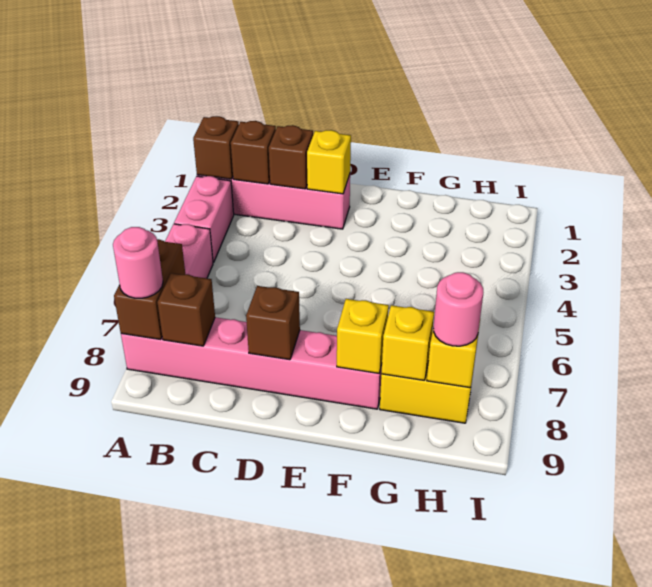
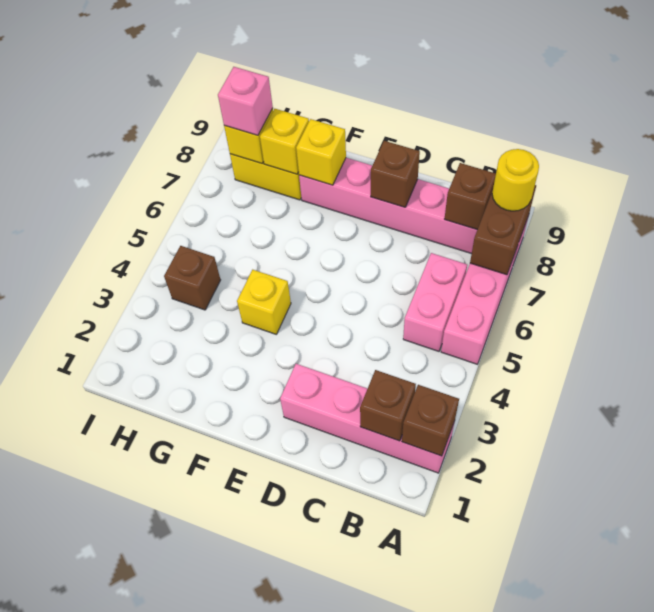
pink 1x2 brick [174,176,234,263] -> pink 1x2 brick moved to [403,253,467,351]
pink 1x1 round brick [113,227,163,298] -> yellow 1x1 round brick [492,149,539,211]
brown 1x1 brick [269,125,313,189] -> brown 1x1 brick moved to [164,246,220,310]
yellow 1x1 brick [307,130,351,194] -> yellow 1x1 brick moved to [237,270,291,334]
pink 1x1 round brick [433,272,483,346] -> pink 1x1 brick [218,67,273,135]

